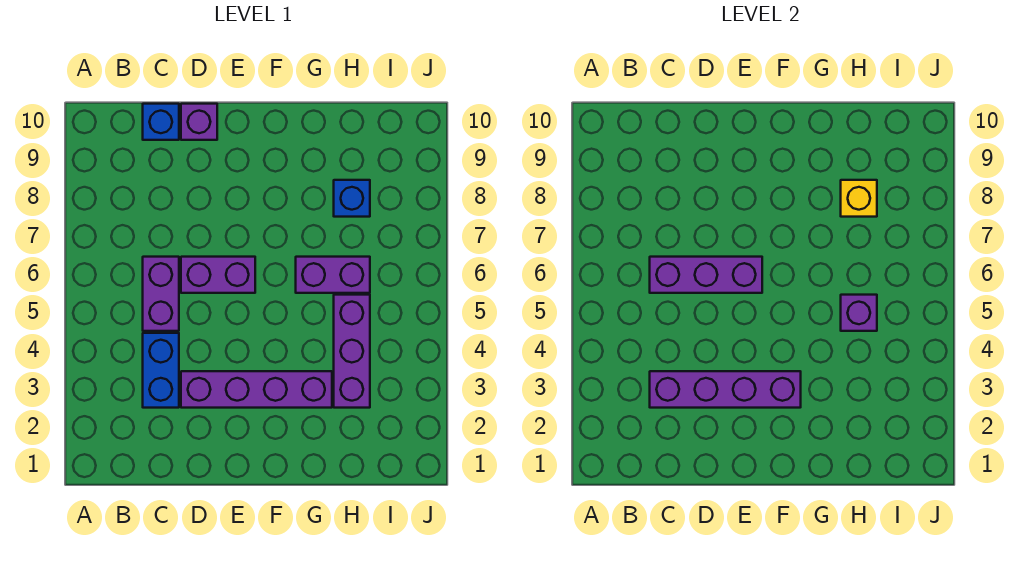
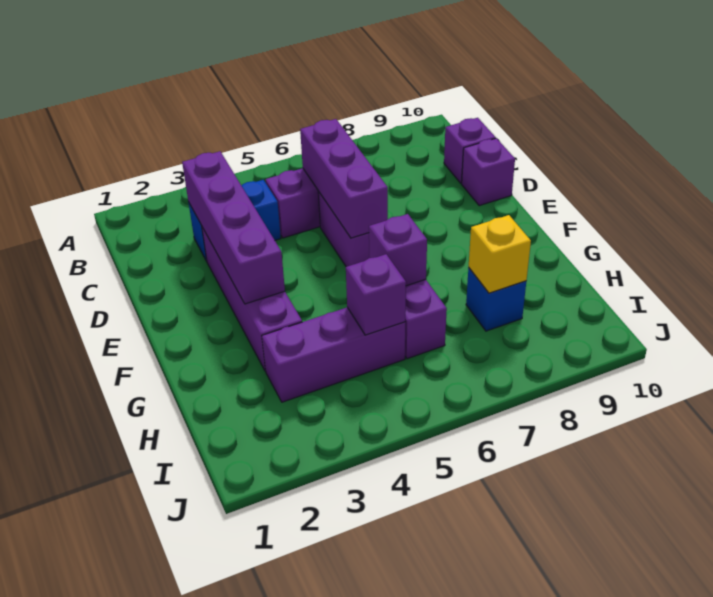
blue 1x1 brick [143,104,179,140] -> purple 1x1 brick [444,118,496,183]
none -> purple 1x1 brick [369,214,427,286]

